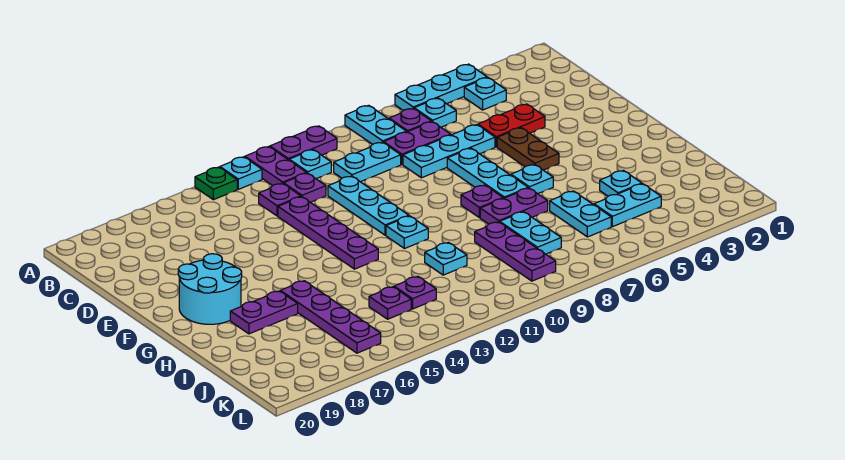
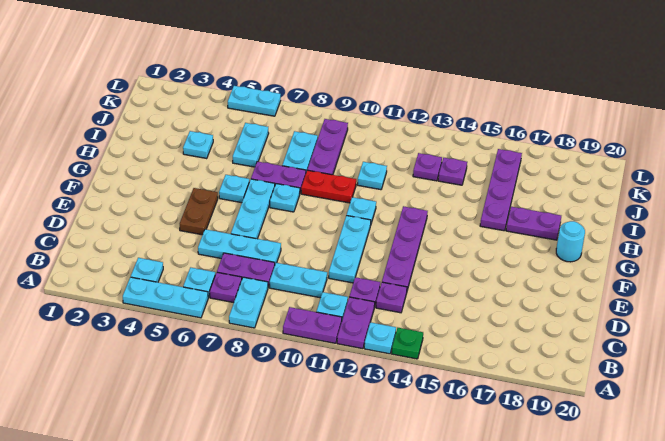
red 1x2 plate [478,104,545,147] -> red 1x2 plate moved to [301,170,356,203]
cyan 2x2 round brick [178,254,242,324] -> cyan 1x1 round brick [556,221,585,262]
purple 1x1 plate [461,185,503,218] -> cyan 1x1 plate [270,184,300,212]
cyan 1x2 plate [594,184,661,227] -> cyan 1x2 plate moved to [228,86,281,116]

